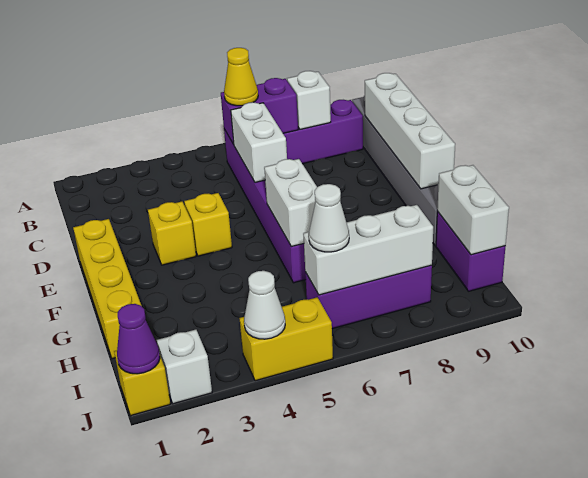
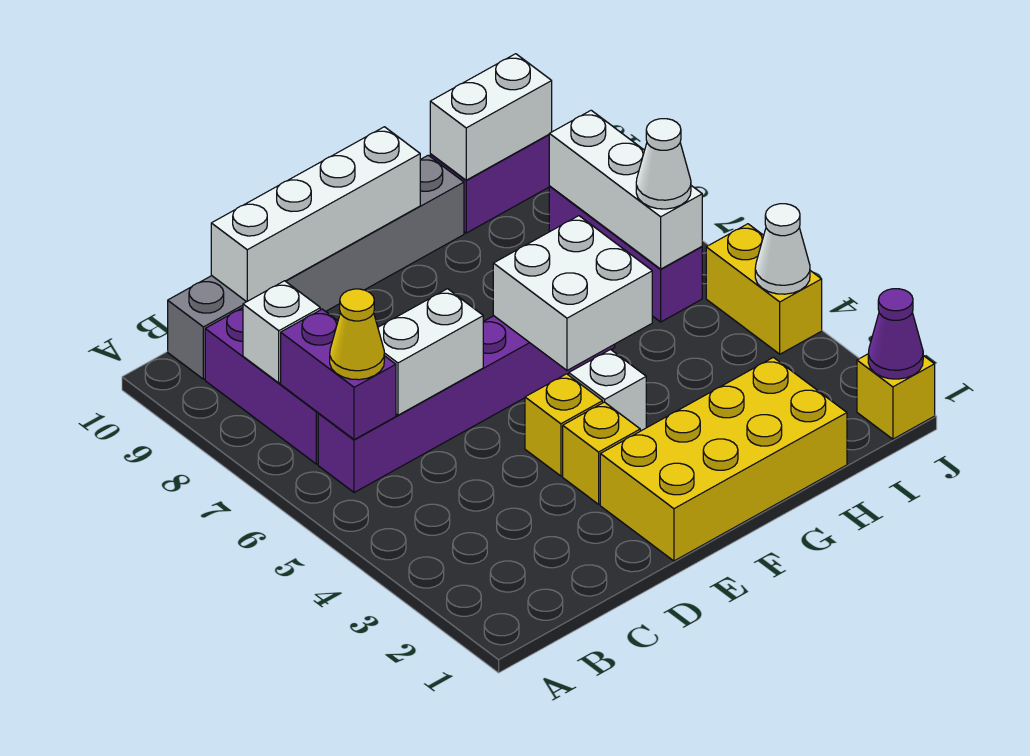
yellow 1x4 brick [73,219,141,359] -> yellow 2x4 brick [600,357,847,561]
white 1x2 brick [264,159,317,246] -> white 2x2 brick [493,216,652,370]
white 1x1 brick [157,330,212,404] -> white 1x1 brick moved to [569,350,646,431]

